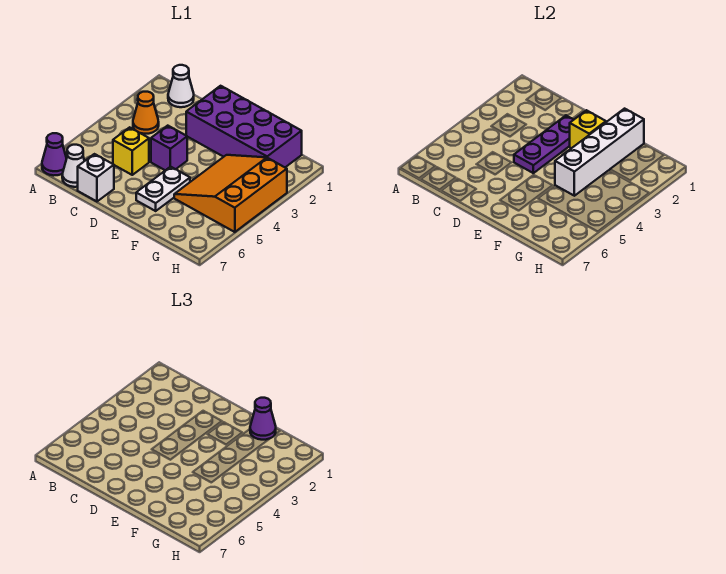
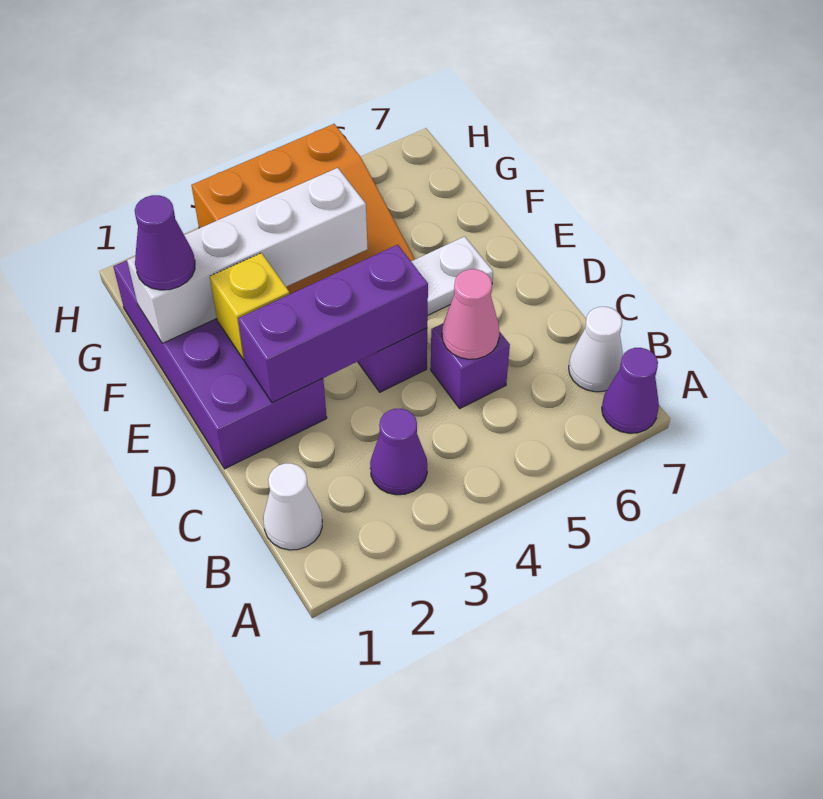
orange 1x1 cone [133,92,159,134] -> purple 1x1 cone [370,409,427,495]
yellow 1x1 brick [113,127,149,175] -> purple 1x1 brick [431,324,510,408]
none -> pink 1x1 cone [442,269,499,359]
white 1x1 brick [78,154,114,201] -> none
purple 1x3 plate [514,115,573,173] -> purple 1x3 brick [238,245,428,403]

